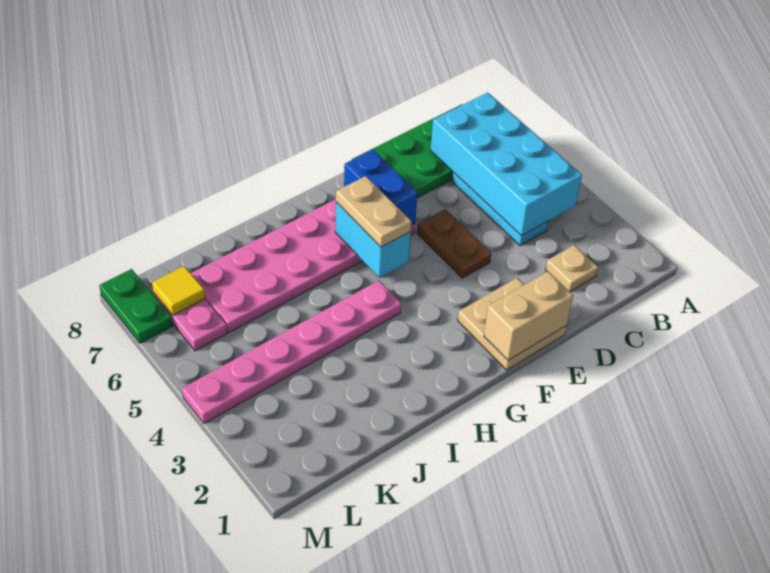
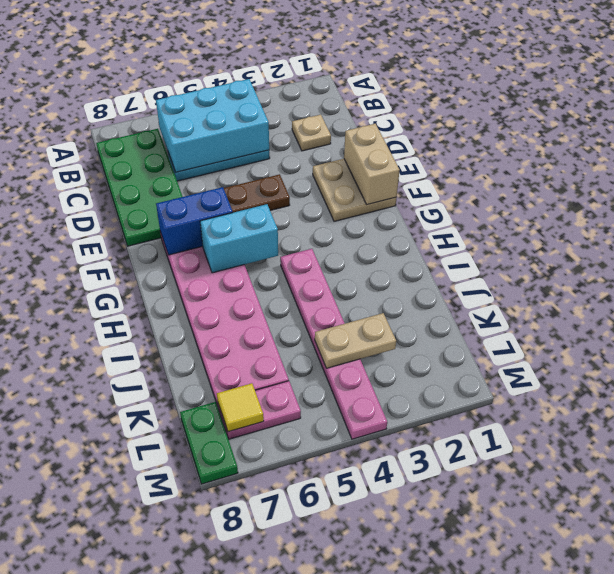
cyan 2x4 brick [430,92,582,236] -> cyan 2x3 brick [156,79,269,172]
tan 1x2 plate [336,176,411,247] -> tan 1x2 plate moved to [315,313,396,368]
green 1x2 plate [99,269,172,343] -> green 1x2 plate turned to [180,402,238,484]

